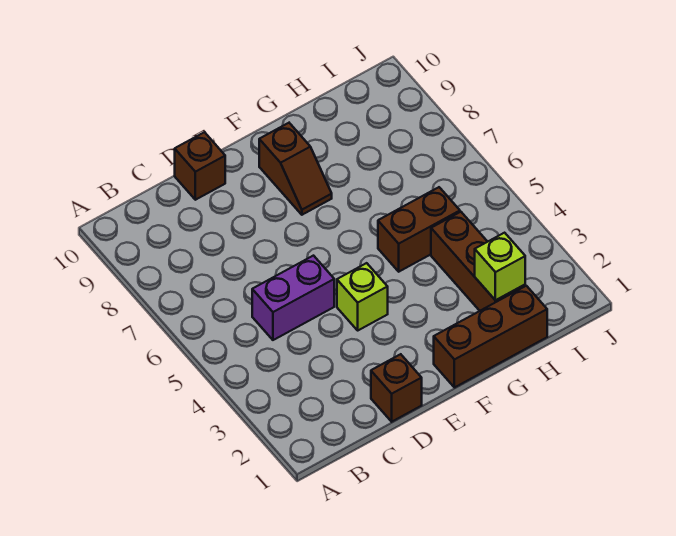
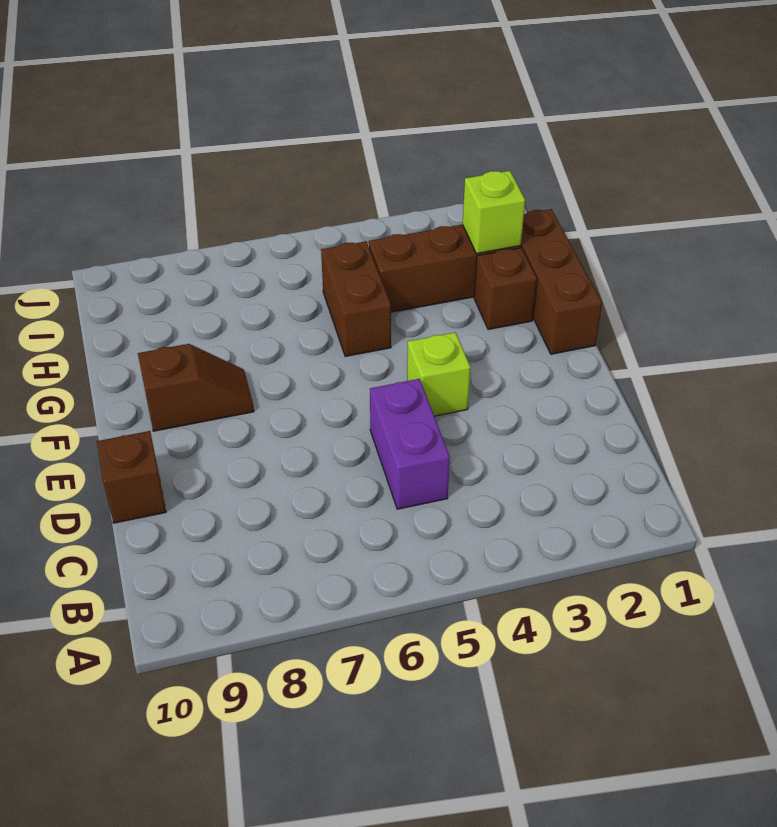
brown 1x1 brick [371,354,422,422] -> brown 1x1 brick moved to [474,248,537,330]

